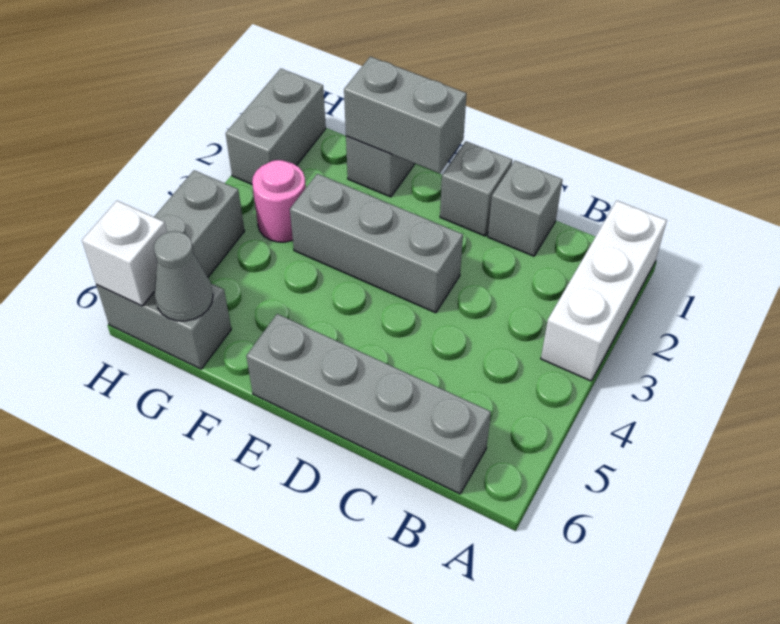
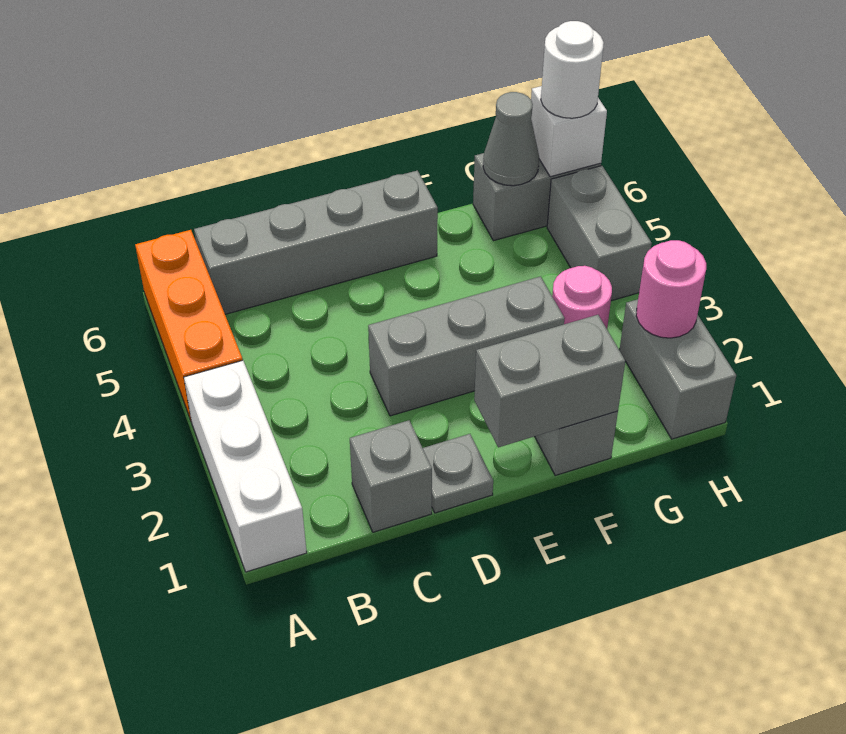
none -> orange 1x3 brick [135,230,243,422]
grey 1x1 brick [440,141,512,236] -> grey 1x1 plate [423,434,493,513]
none -> pink 1x1 round brick [636,240,706,338]
none -> white 1x1 round brick [541,21,604,118]

